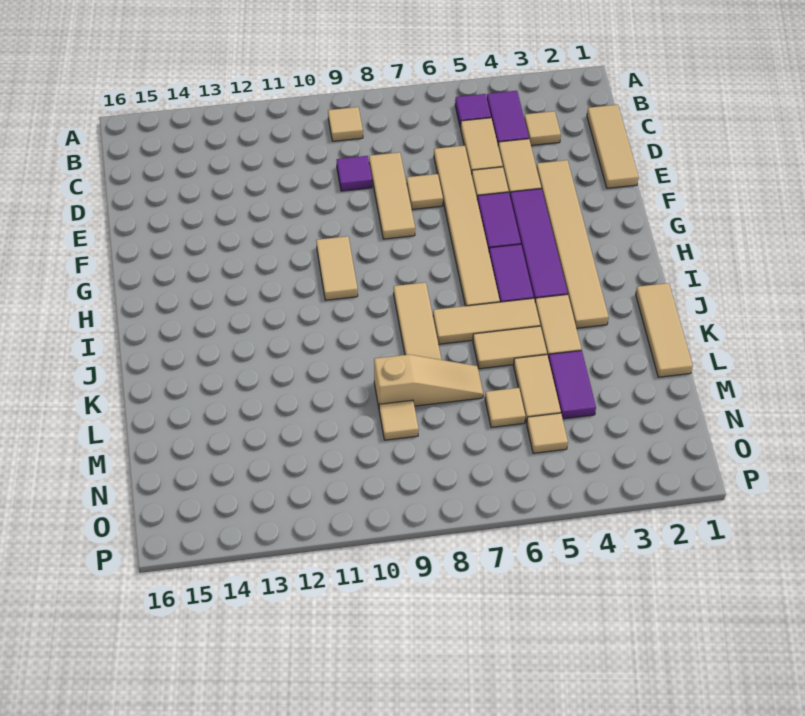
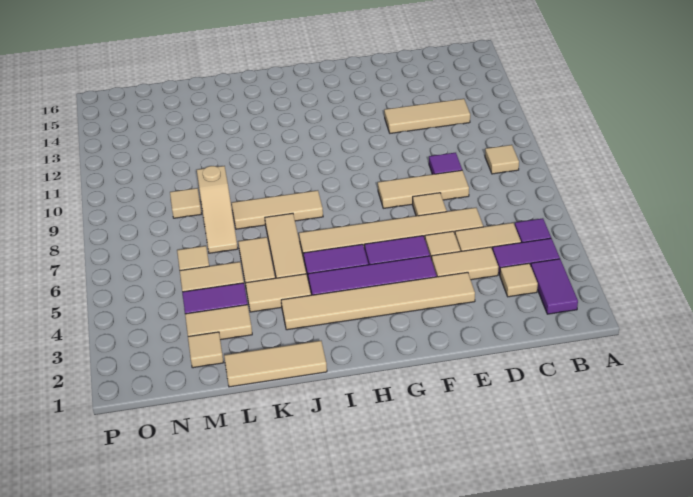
none -> purple 1x2 tile [531,259,578,314]
tan 1x3 tile [587,105,639,188] -> tan 1x3 tile moved to [384,99,470,133]
tan 1x2 tile [316,236,358,300] -> tan 1x2 tile moved to [185,305,252,340]
tan 1x1 tile [527,413,568,453] -> tan 1x1 tile moved to [188,332,223,368]

